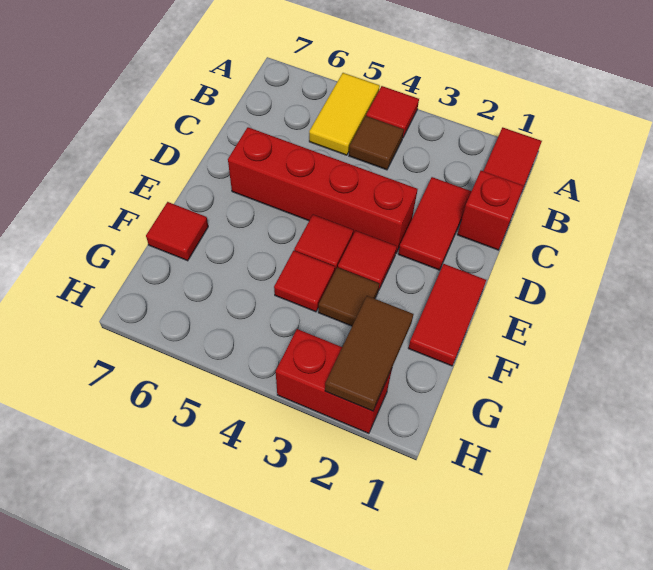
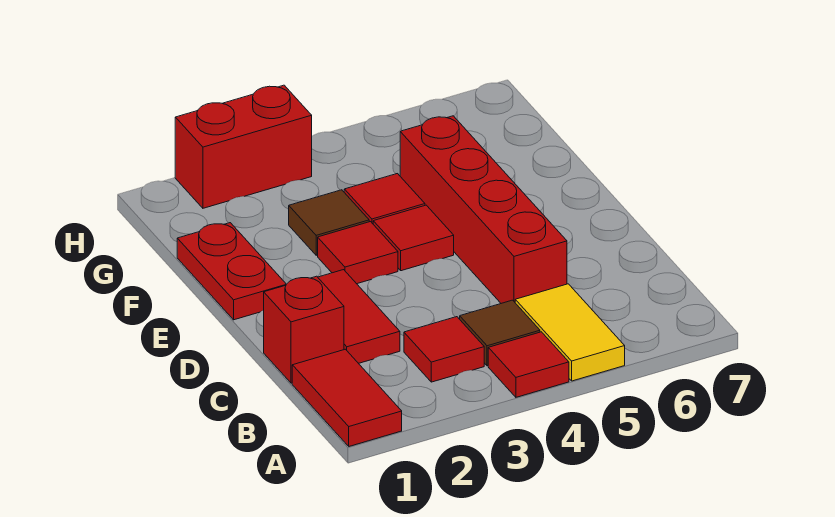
red 1x4 brick [228,127,418,253] -> red 1x4 brick turned to [400,116,567,303]
red 1x2 tile [408,264,486,366] -> red 1x2 plate [177,223,286,320]
red 1x1 tile [146,202,208,261] -> red 1x1 tile moved to [404,317,484,382]
brown 1x2 tile [325,296,413,411] -> none

